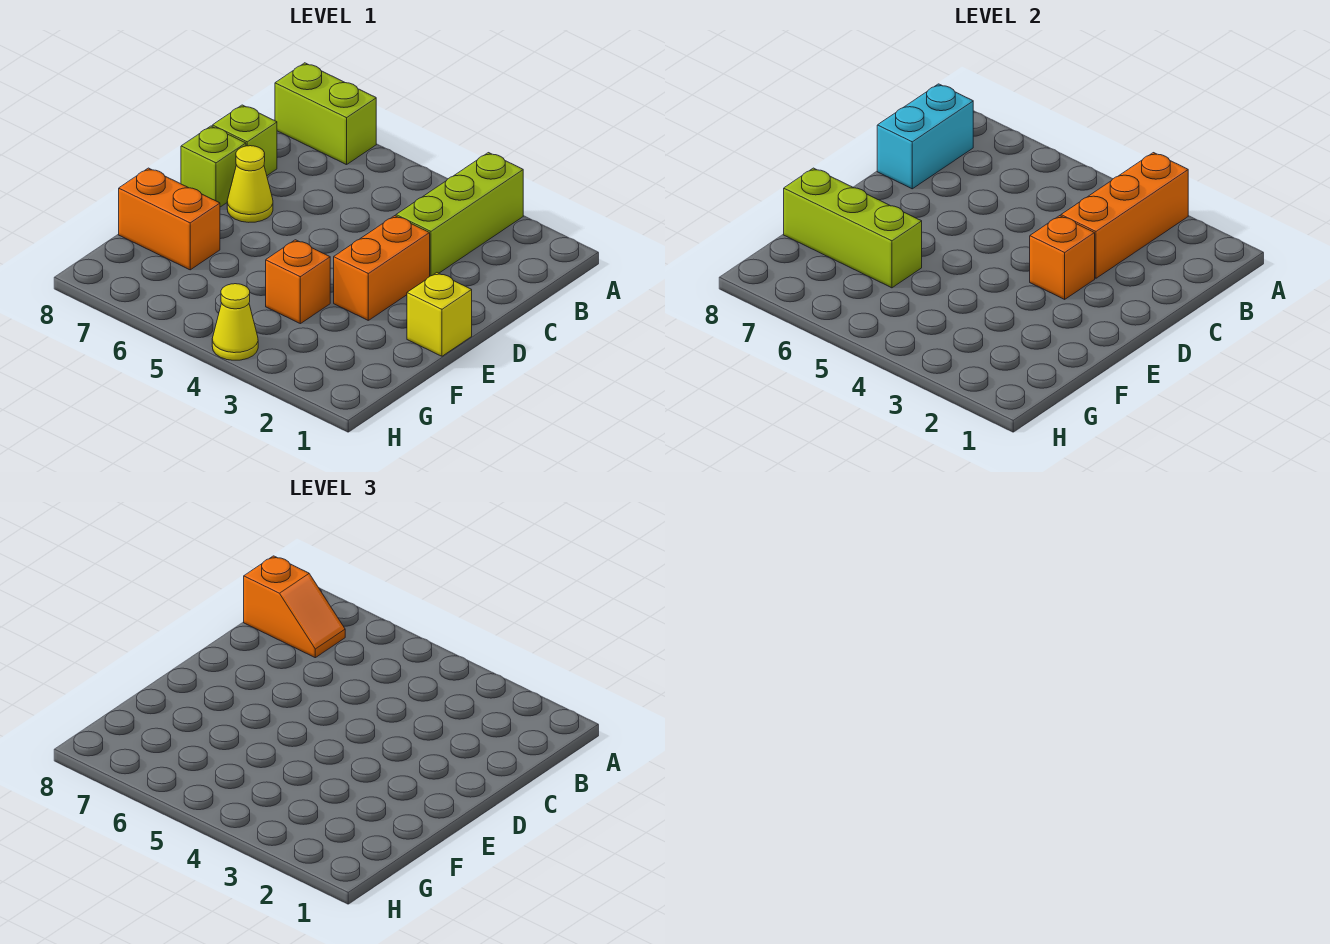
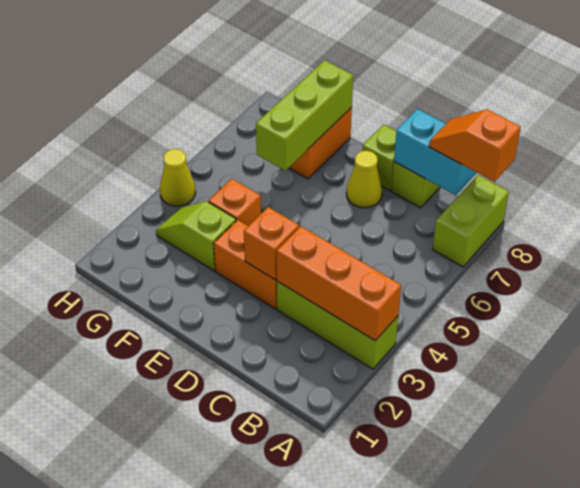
orange 1x2 slope [244,556,345,658] -> orange 1x2 slope turned to [429,109,521,182]
yellow 1x1 brick [407,273,472,356] -> none
none -> lime 1x2 slope [156,201,236,271]

